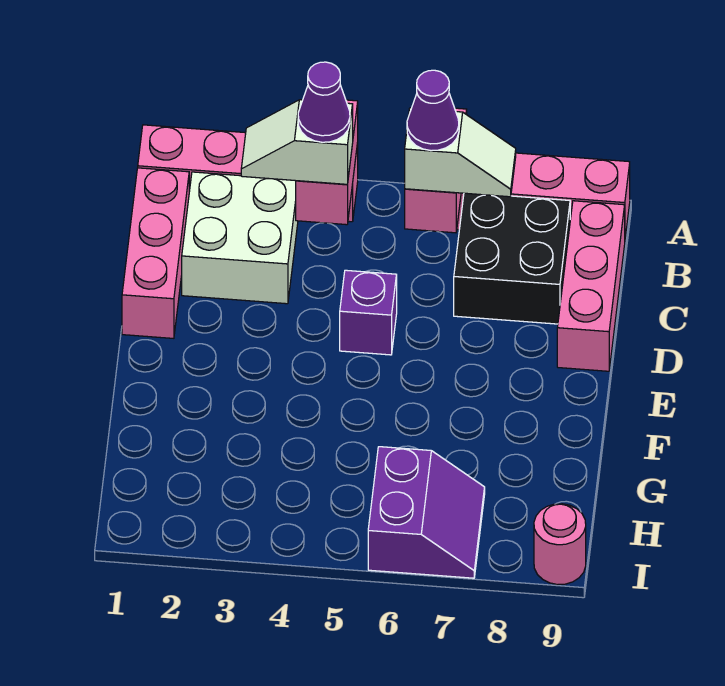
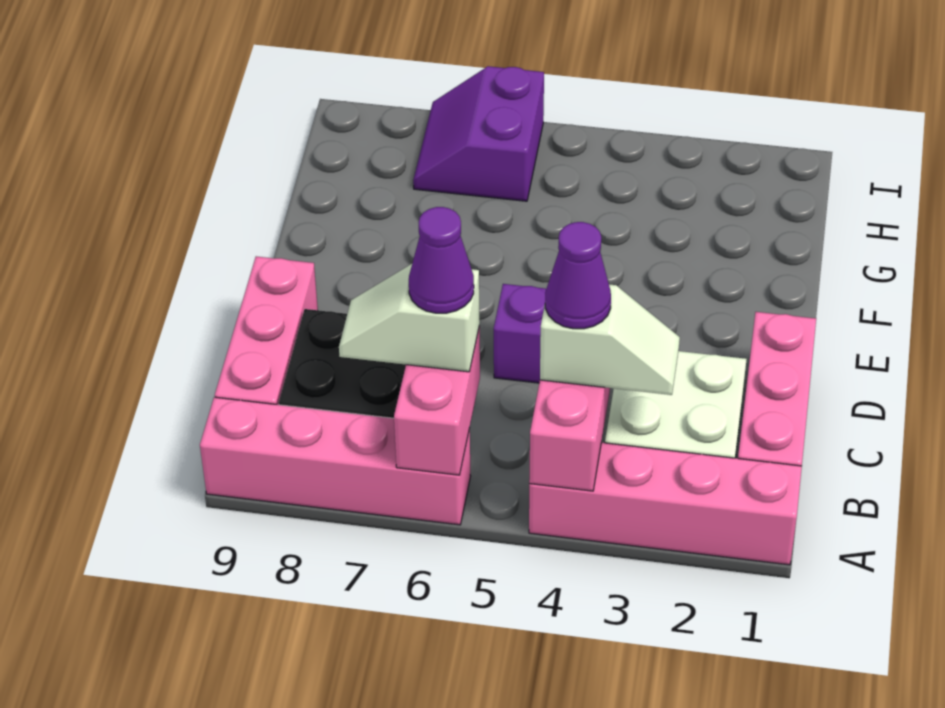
pink 1x1 round brick [534,504,586,585] -> none

